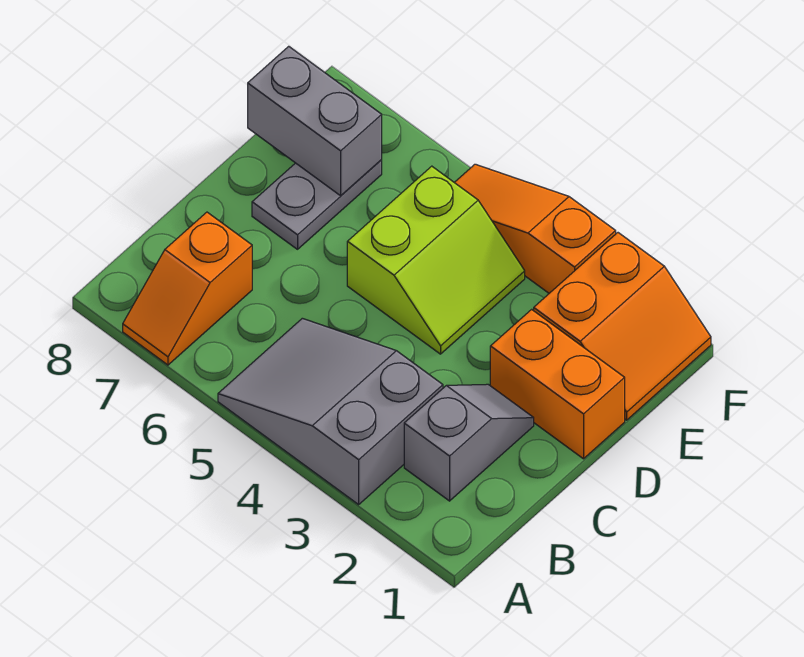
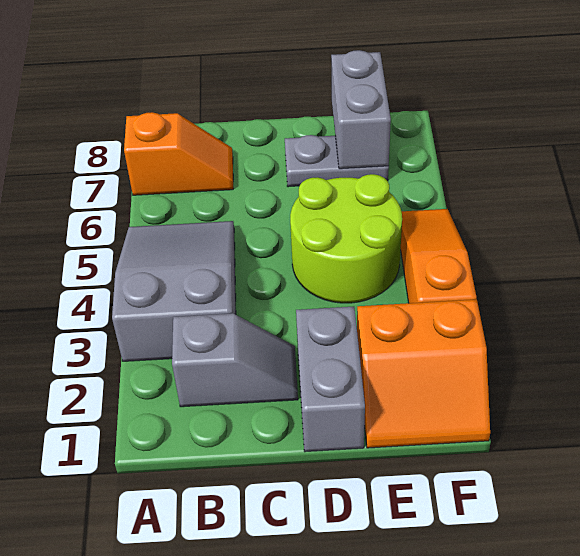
orange 1x2 slope [123,212,252,365] -> orange 1x2 slope turned to [124,112,233,195]
orange 1x2 brick [490,309,625,459] -> grey 1x2 brick [296,307,365,452]
lime 2x2 slope [347,166,525,354] -> lime 2x2 round brick [290,174,402,303]

